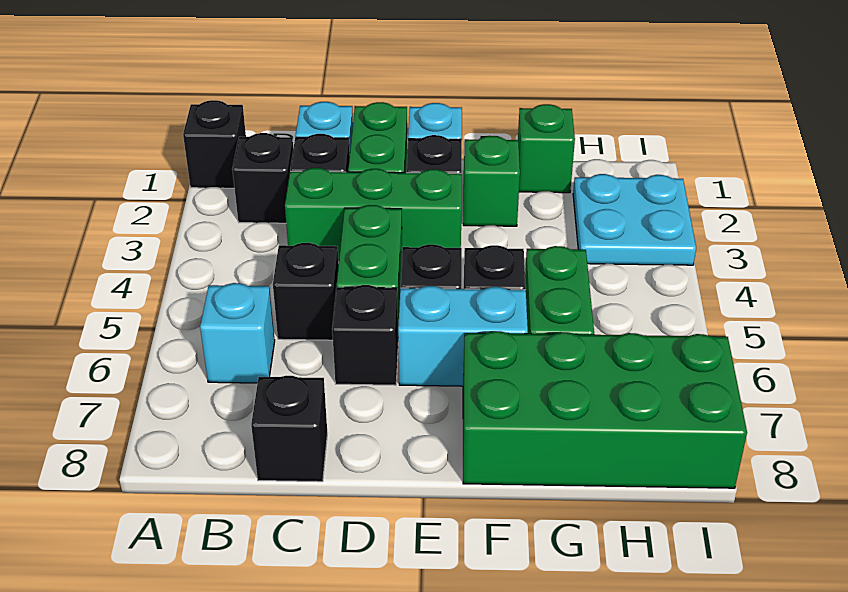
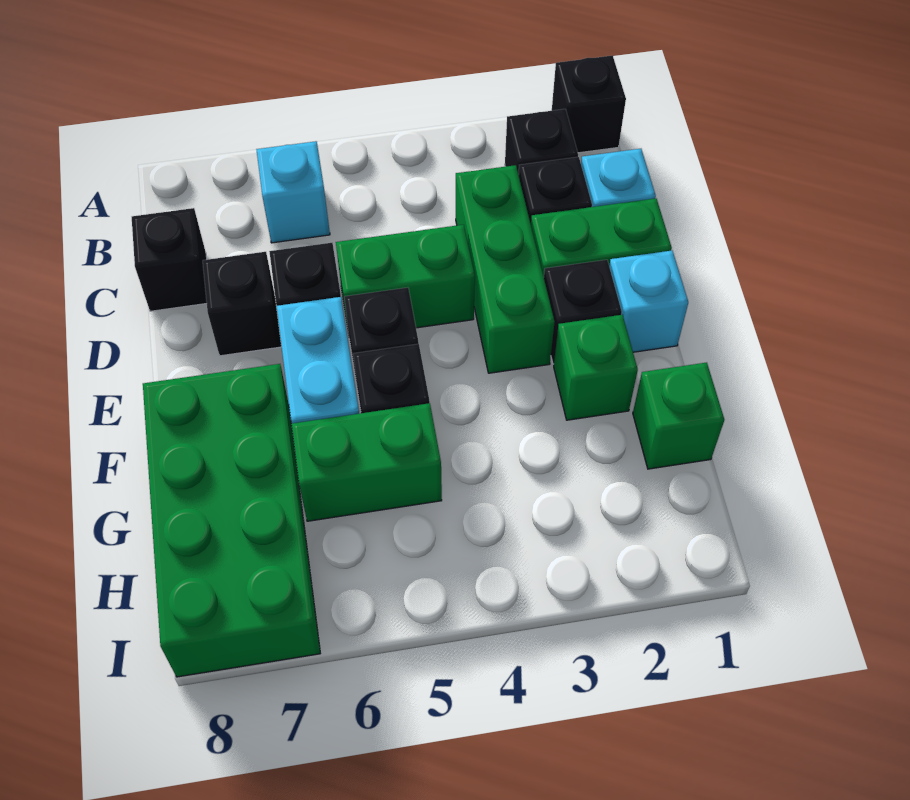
black 1x1 brick [273,243,339,340] -> black 1x1 brick moved to [203,252,281,356]
cyan 2x2 plate [573,174,696,265] -> none

